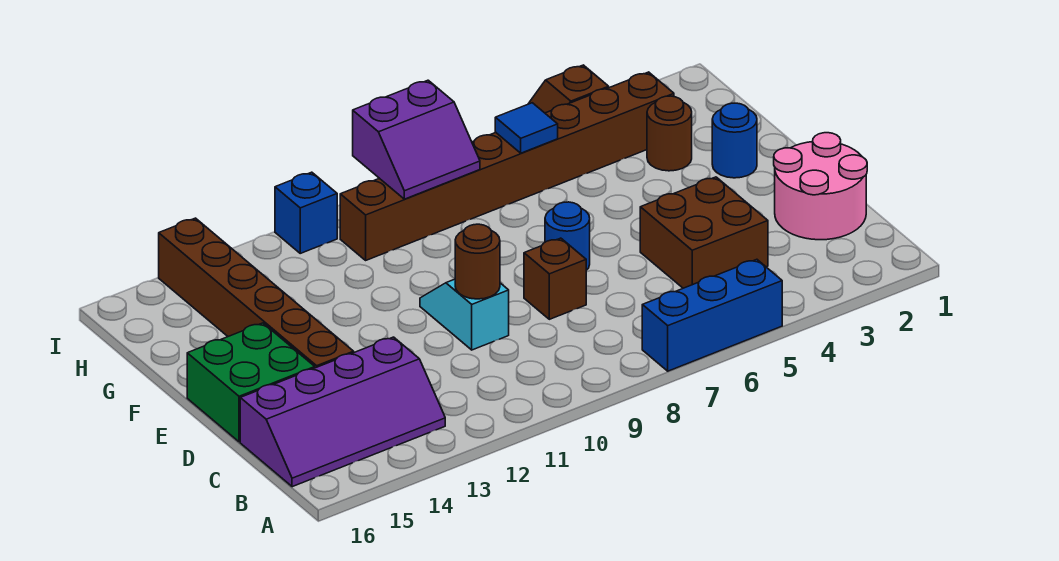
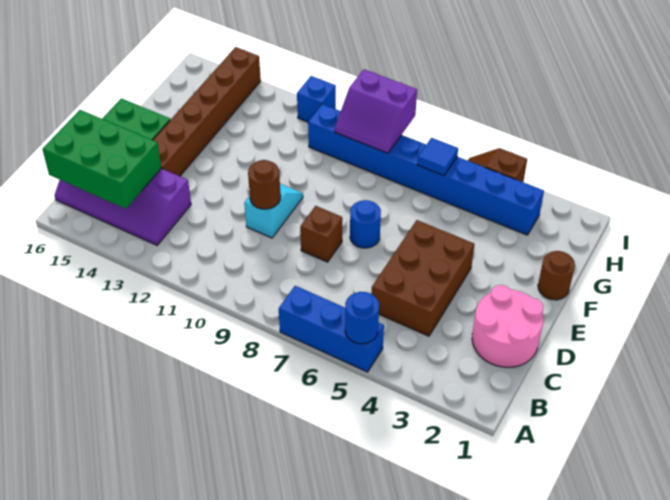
none -> green 2x3 brick [42,110,161,209]
brown 2x2 brick [640,177,768,288] -> brown 2x3 brick [372,220,474,336]
blue 1x1 round brick [712,103,757,178] -> blue 1x1 round brick moved to [345,292,379,344]
brown 1x1 round brick [647,96,692,171] -> brown 1x1 round brick moved to [538,251,575,300]
brown 1x8 brick [340,72,674,260] -> blue 1x8 brick [308,104,544,235]

